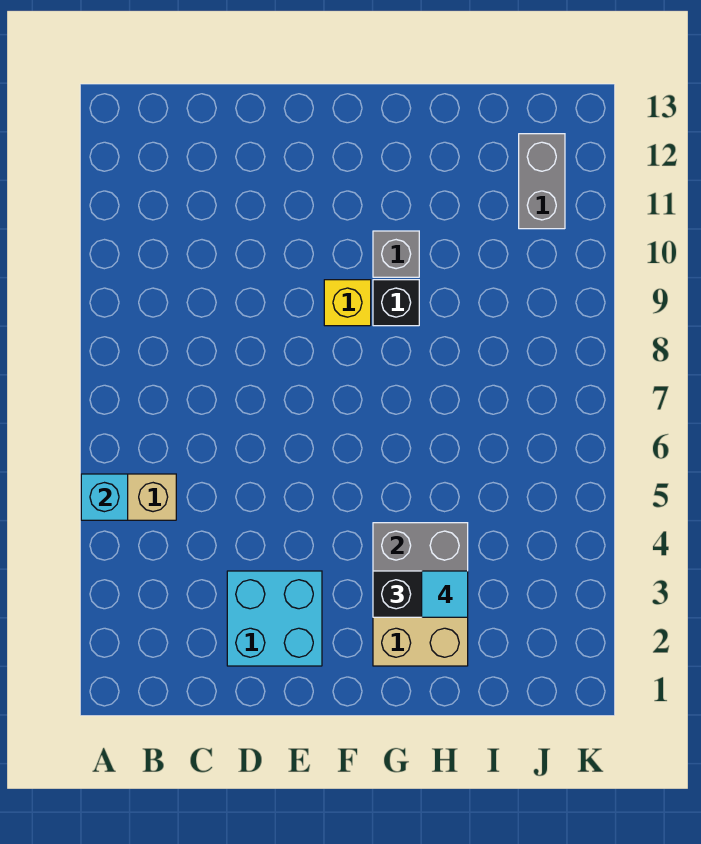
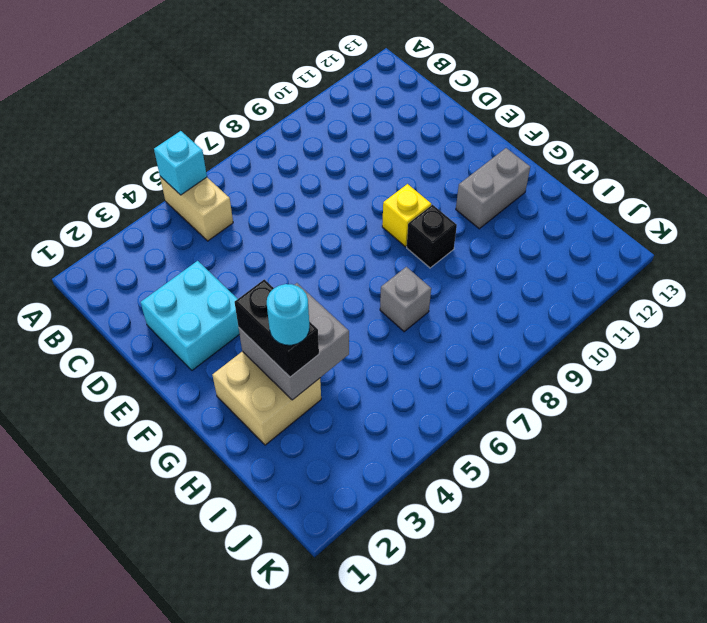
grey 1x1 brick [373,231,419,277] -> grey 1x1 brick moved to [380,267,431,332]
cyan 1x1 tile [422,571,468,617] -> cyan 1x1 round brick [267,284,309,345]
grey 1x2 brick [519,134,565,229] -> grey 1x2 brick moved to [456,148,530,229]

